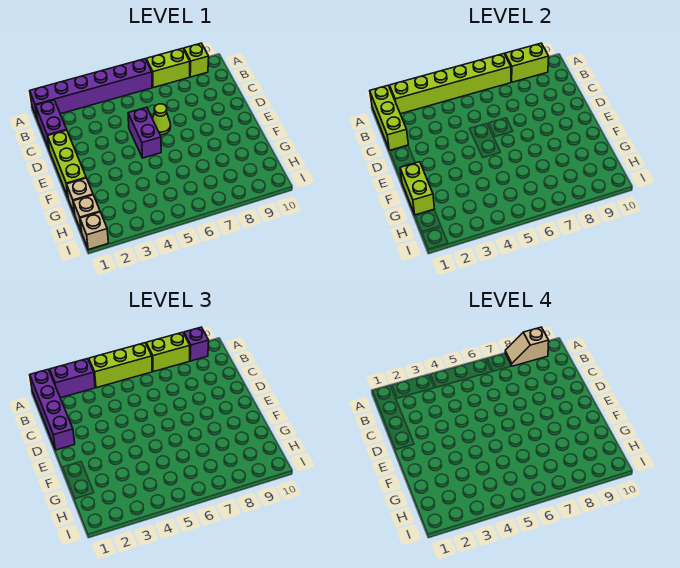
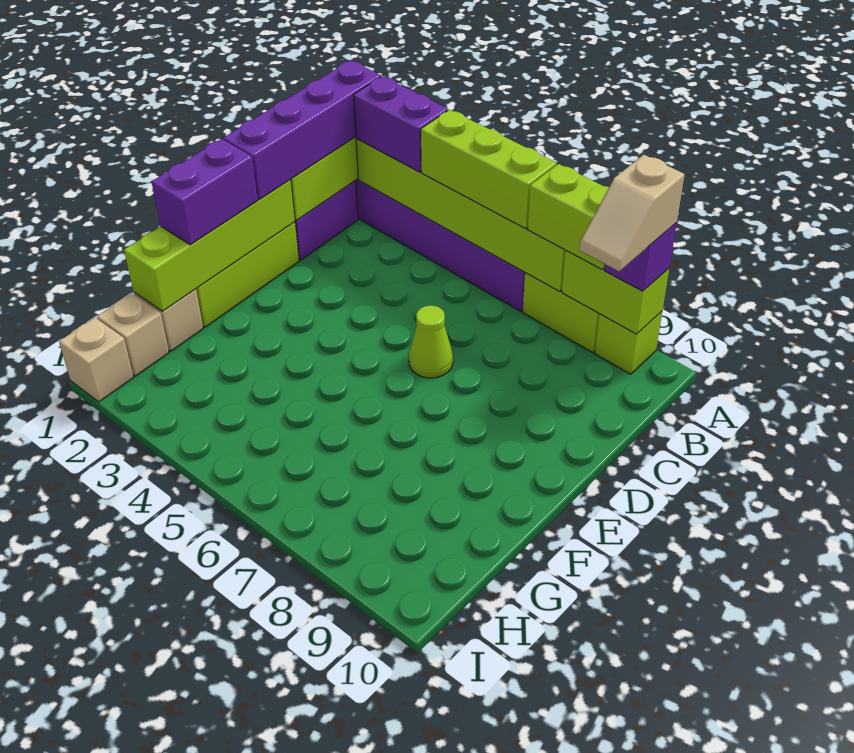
tan 1x2 slope [505,327,549,366] -> tan 1x2 slope turned to [579,155,685,271]
purple 1x2 brick [128,107,161,158] -> purple 1x2 brick moved to [152,139,258,245]
lime 1x2 brick [400,162,434,215] -> lime 1x4 brick [124,180,295,311]

